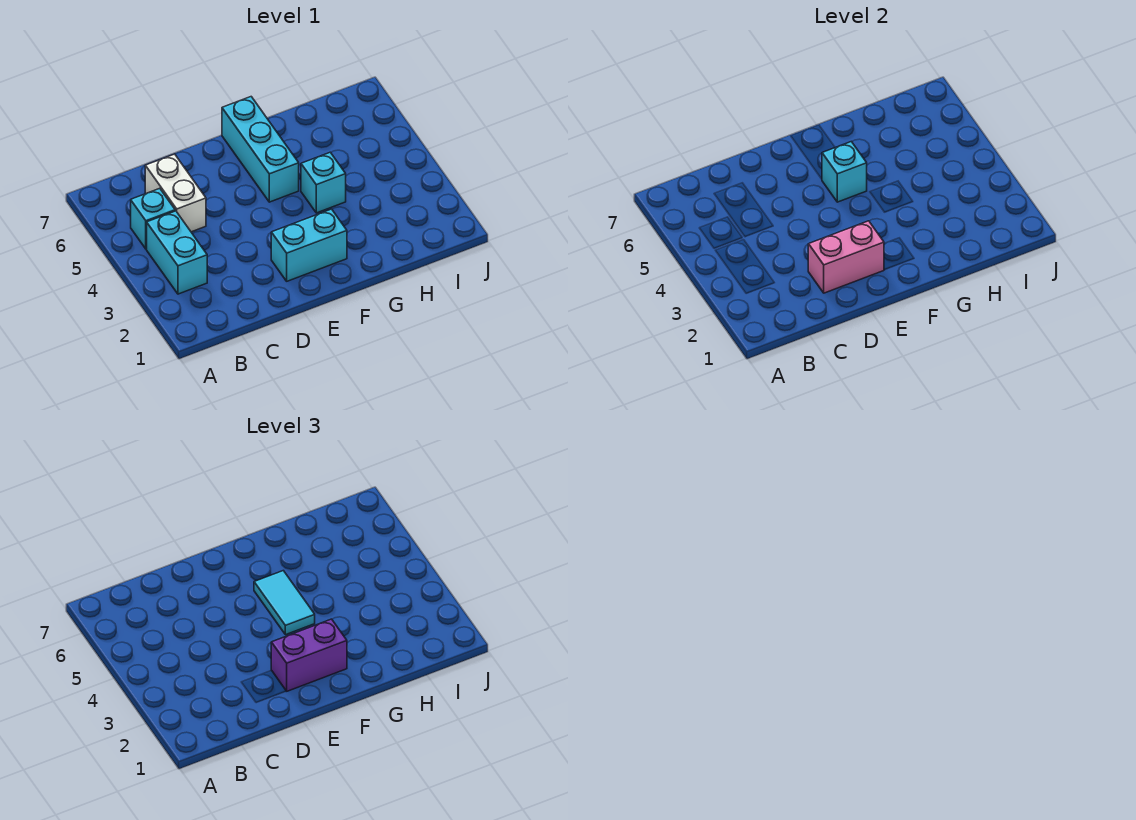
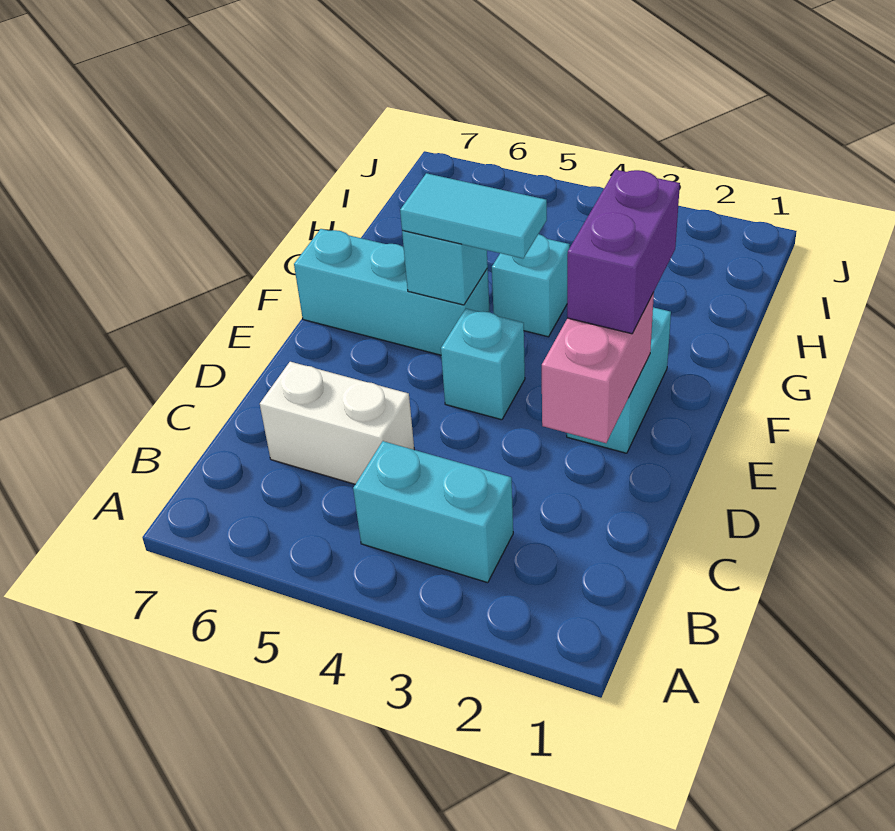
cyan 1x1 brick [131,188,175,249] -> cyan 1x1 brick moved to [441,309,525,420]

